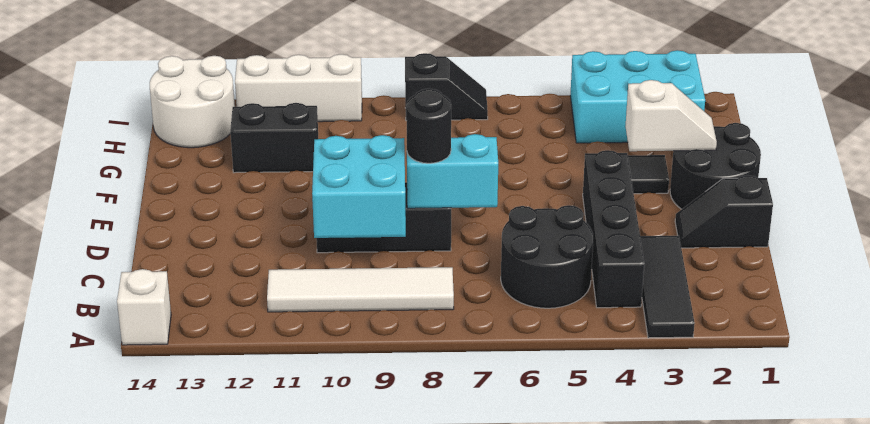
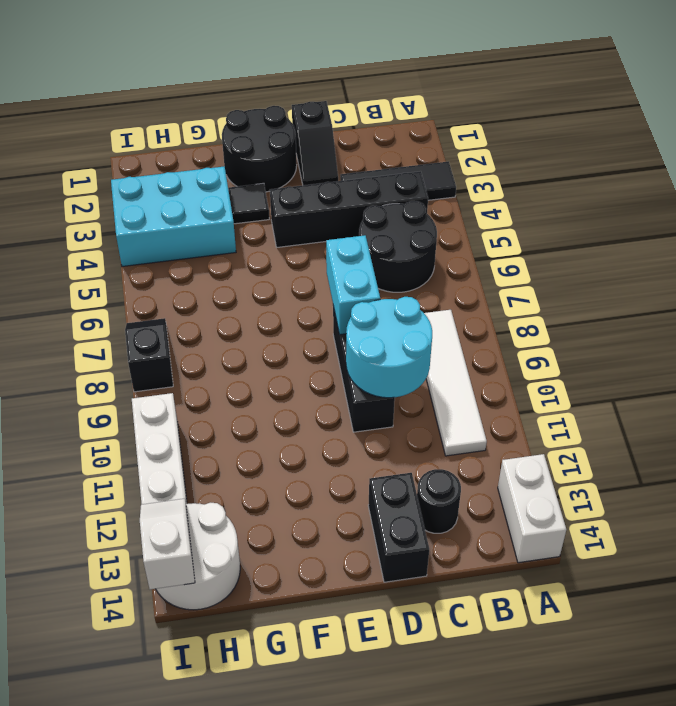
white 1x1 brick [117,269,171,345] -> white 1x2 brick [498,454,566,563]
cyan 2x2 brick [312,135,406,238] -> cyan 2x2 round brick [346,297,432,398]
black 1x1 round brick [406,89,451,163] -> black 1x1 round brick moved to [417,469,461,533]
white 1x2 slope [625,80,717,151] -> white 1x2 slope moved to [140,499,195,589]
black 1x2 brick [230,103,318,173] -> black 1x2 brick moved to [368,473,429,582]
cyan 2x3 brick [570,50,705,143] -> cyan 2x3 brick turned to [111,166,236,266]

